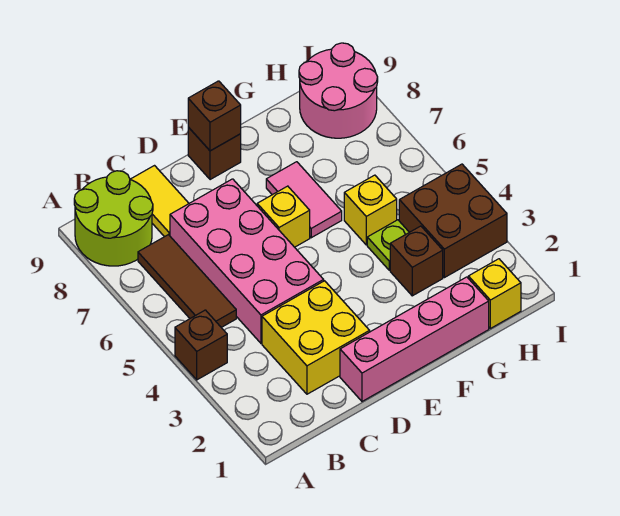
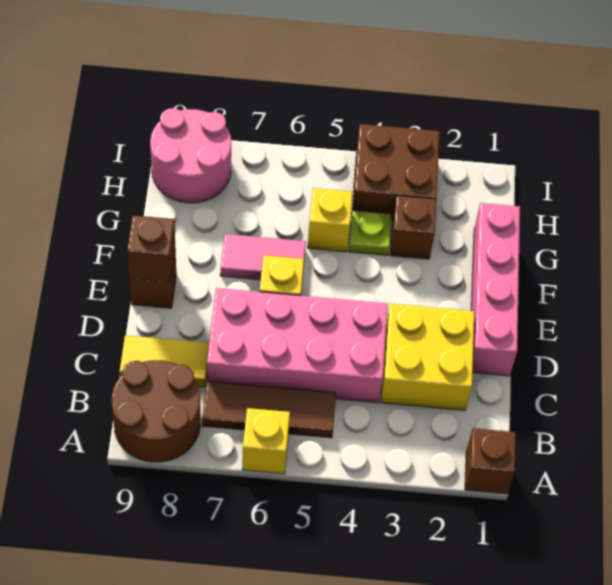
brown 1x1 brick [175,310,227,380] -> brown 1x1 brick moved to [465,428,516,494]
lime 2x2 round brick [74,171,153,266] -> brown 2x2 round brick [111,360,200,462]
yellow 1x1 brick [468,259,521,328] -> yellow 1x1 brick moved to [242,408,290,474]

